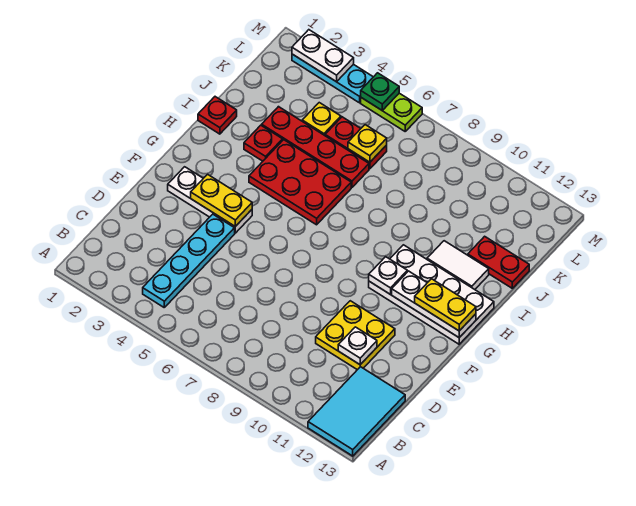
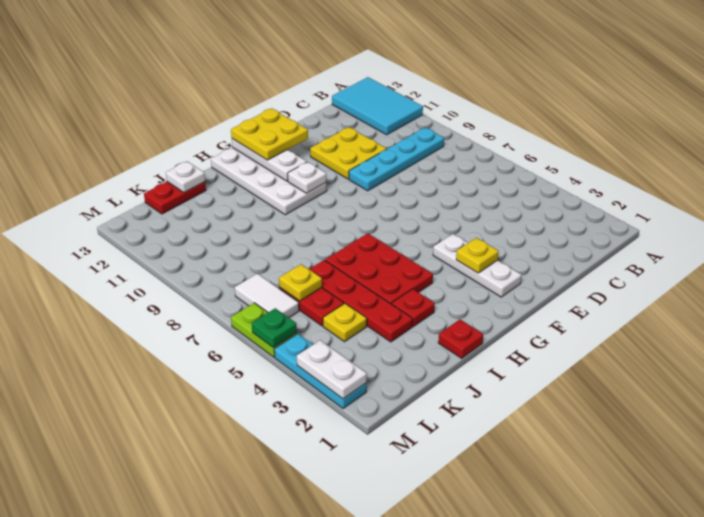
cyan 2x3 tile [308,367,405,456] -> cyan 2x3 tile turned to [332,77,423,135]
cyan 1x4 plate [143,214,235,307] -> cyan 1x4 plate moved to [349,128,444,191]
white 1x1 plate [338,327,377,365] -> white 1x1 plate moved to [166,161,205,193]
yellow 1x2 plate [191,174,252,226] -> yellow 1x1 plate [456,238,499,273]
yellow 1x2 plate [415,279,476,331] -> yellow 2x2 plate [231,108,308,160]
white 1x2 tile [427,241,489,289] -> white 1x2 tile moved to [235,274,299,318]
red 1x2 plate [468,236,529,288] -> red 1x2 plate turned to [144,182,206,214]

